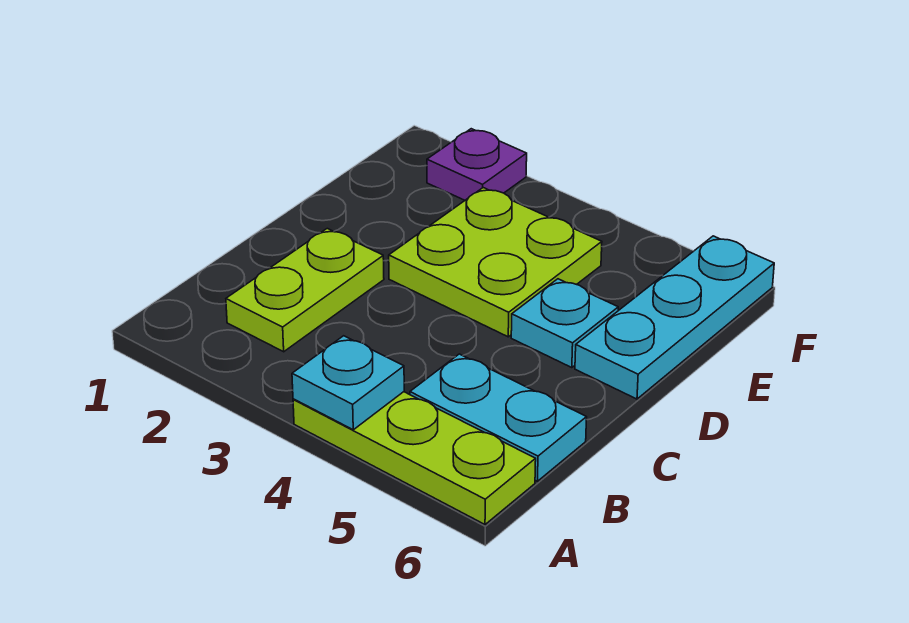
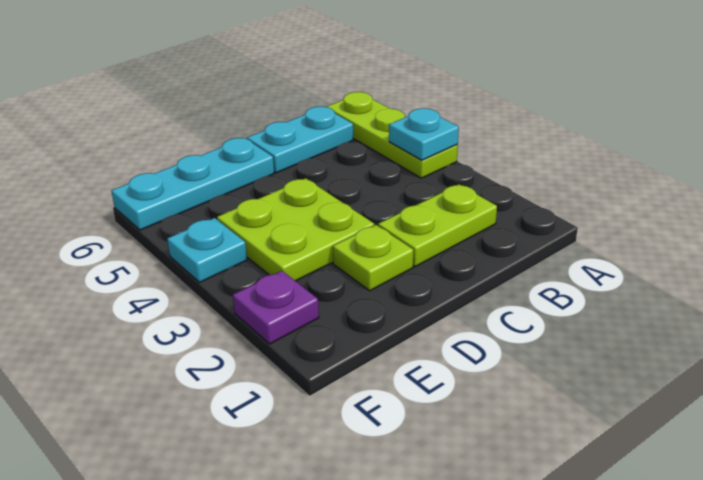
cyan 1x2 plate [410,354,587,481] -> cyan 1x2 plate turned to [247,107,353,173]
none -> lime 1x1 plate [333,225,413,291]
cyan 1x1 plate [511,279,618,368] -> cyan 1x1 plate moved to [167,218,247,282]

